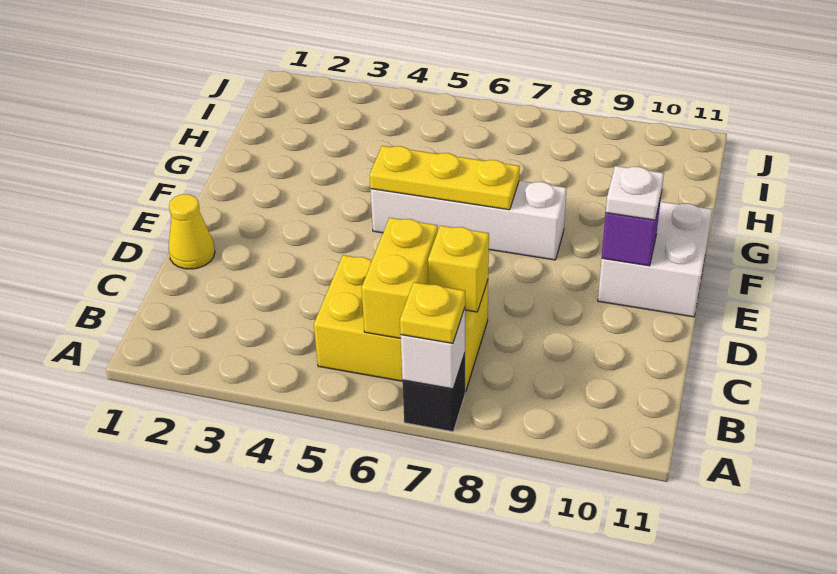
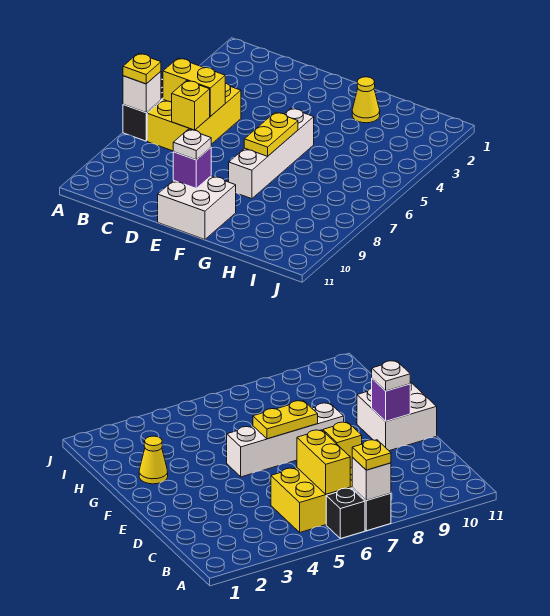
none -> black 1x1 brick [326,488,365,539]
yellow 1x1 cone [168,194,215,269] -> yellow 1x1 cone moved to [352,77,380,123]
yellow 1x3 plate [370,146,520,210] -> yellow 1x2 plate [244,112,298,156]

